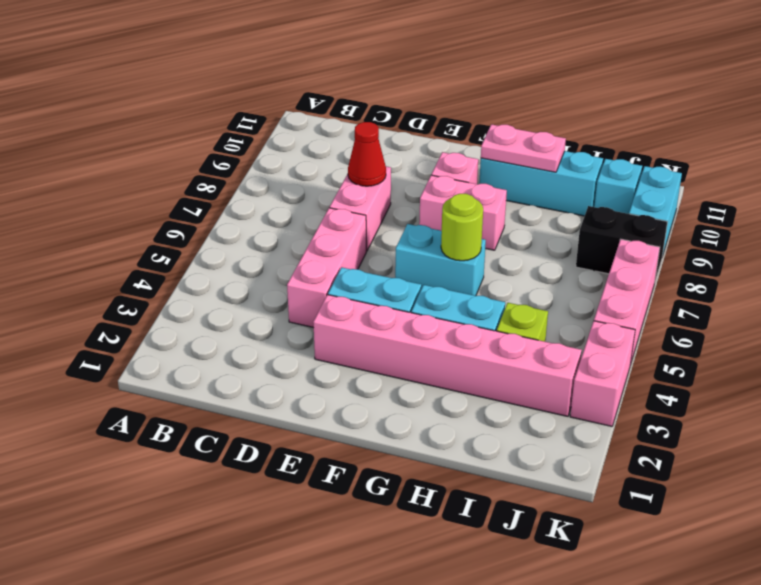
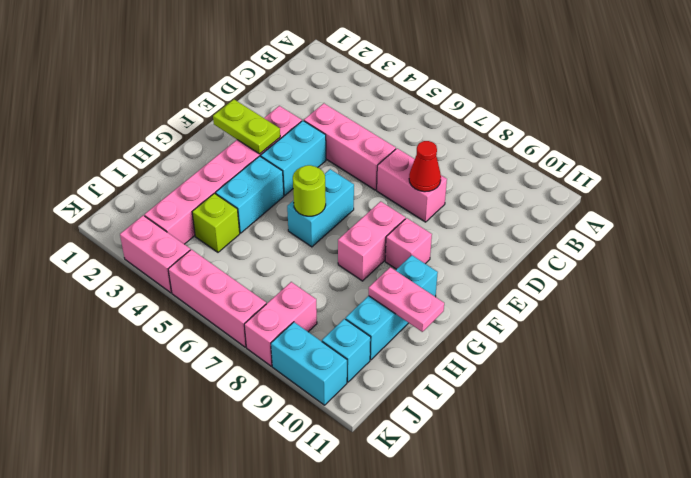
none -> lime 1x2 plate [213,99,280,154]
pink 1x2 plate [481,124,566,172] -> pink 1x2 plate turned to [369,267,444,332]
black 1x2 brick [576,206,668,281] -> pink 1x2 brick [244,282,317,366]

